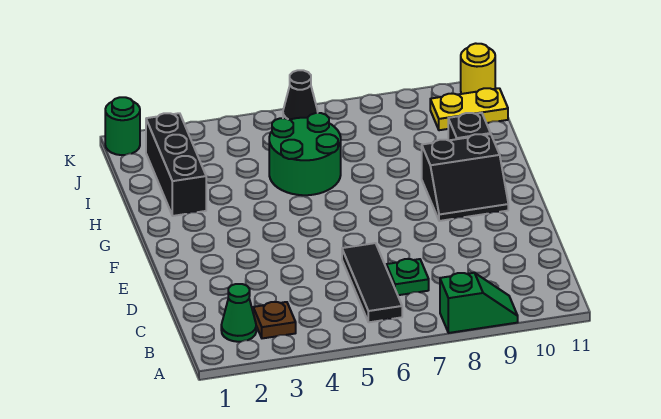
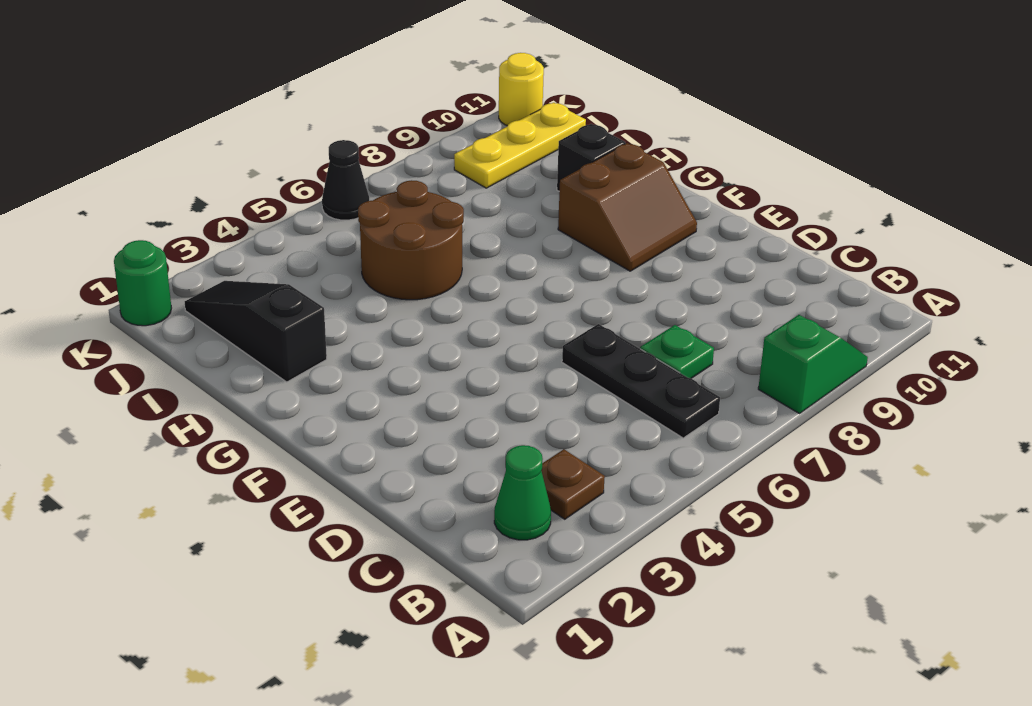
black 1x3 tile [342,243,402,322] -> black 1x3 plate [562,324,720,438]
black 2x2 slope [422,134,508,221] -> brown 2x2 slope [558,143,697,271]
black 1x3 brick [146,113,206,216] -> black 1x3 slope [185,281,327,382]
green 2x2 round brick [269,113,341,195] -> brown 2x2 round brick [358,180,464,300]
yellow 1x2 plate [430,88,508,130] -> yellow 1x3 plate [454,103,586,188]

